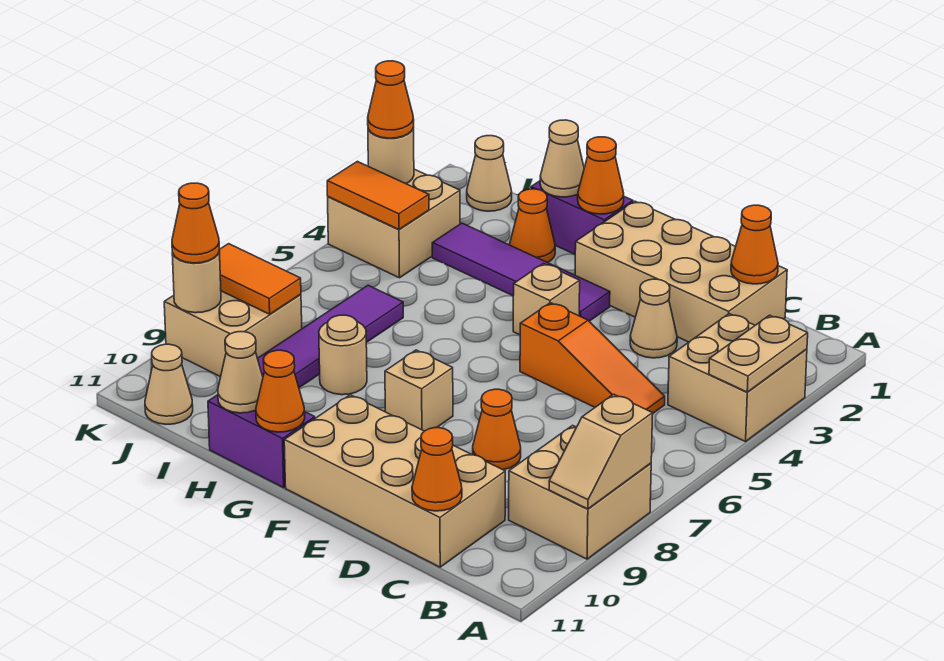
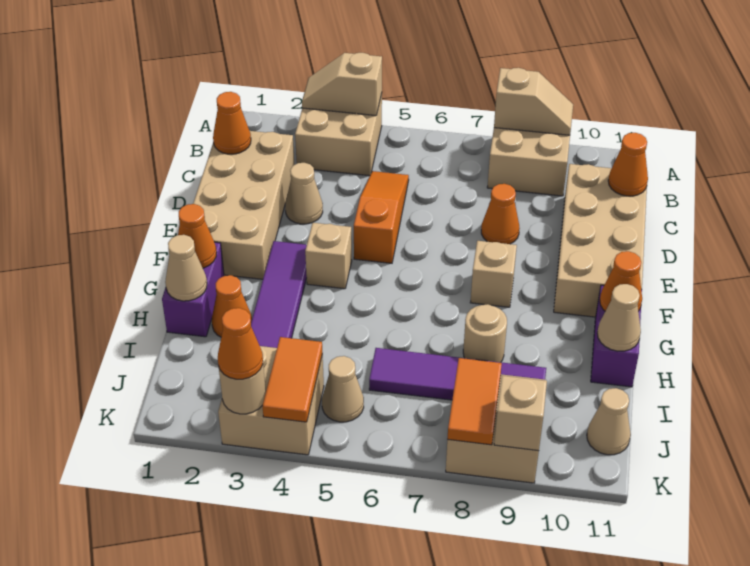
tan 1x2 plate [709,315,808,392] -> tan 1x2 slope [302,53,382,116]
tan 1x1 cone [467,136,512,211] -> tan 1x1 cone moved to [322,356,364,422]
tan 1x1 round brick [172,252,221,313] -> tan 1x1 brick [494,376,547,451]
orange 1x1 cone [172,183,219,263] -> none

